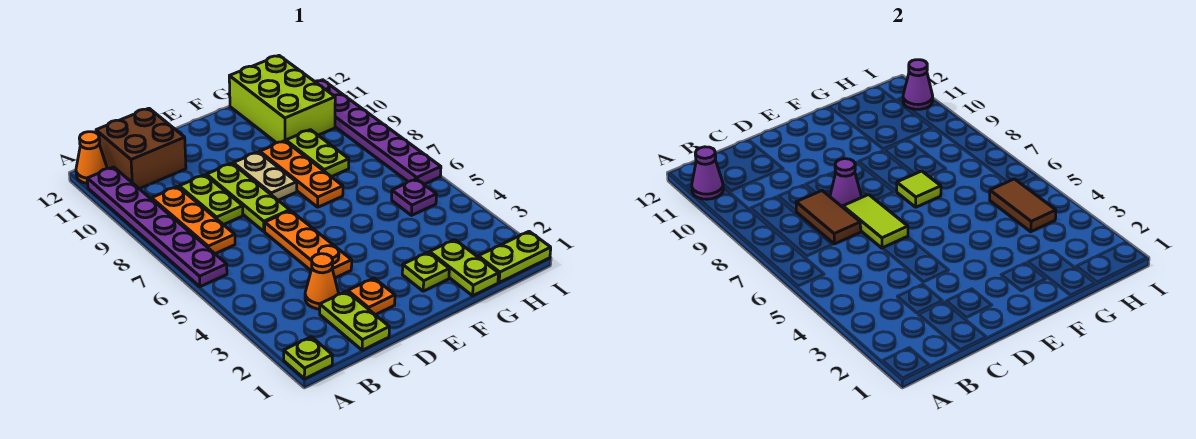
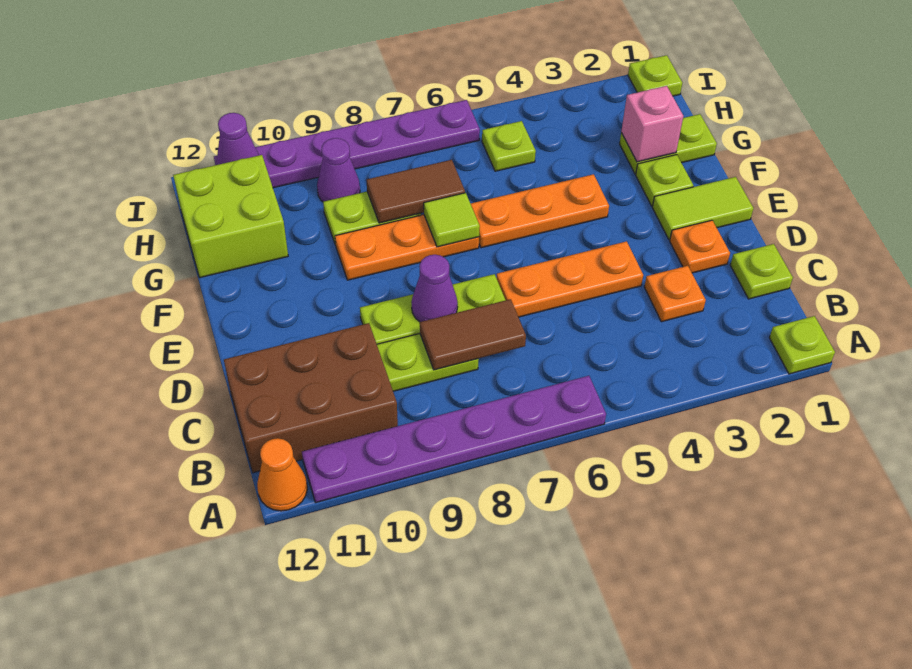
purple 1x1 cone [692,147,723,199] -> purple 1x1 cone moved to [317,138,360,202]
orange 1x3 plate [152,187,235,254] -> orange 1x3 plate moved to [471,174,609,248]
brown 2x2 brick [96,108,186,189] -> brown 2x3 brick [224,323,398,473]
lime 1x2 plate [320,291,389,350] -> lime 1x1 plate [730,244,793,299]
orange 1x1 cone [305,254,339,309] -> orange 1x1 plate [644,266,706,322]
lime 1x2 tile [843,195,908,248] -> lime 1x2 tile moved to [652,177,754,240]
tan 1x2 plate [233,152,297,200] -> none
none -> pink 1x1 brick [621,86,683,162]
lime 2x3 brick [229,56,335,143] -> lime 2x2 brick [173,155,288,277]
lime 1x2 plate [478,232,551,282] -> lime 1x1 plate [628,55,682,96]
brown 1x2 tile [990,179,1056,232] -> brown 1x2 tile moved to [367,160,465,223]
purple 1x1 plate [392,179,437,215] -> lime 1x1 plate [482,121,536,171]

